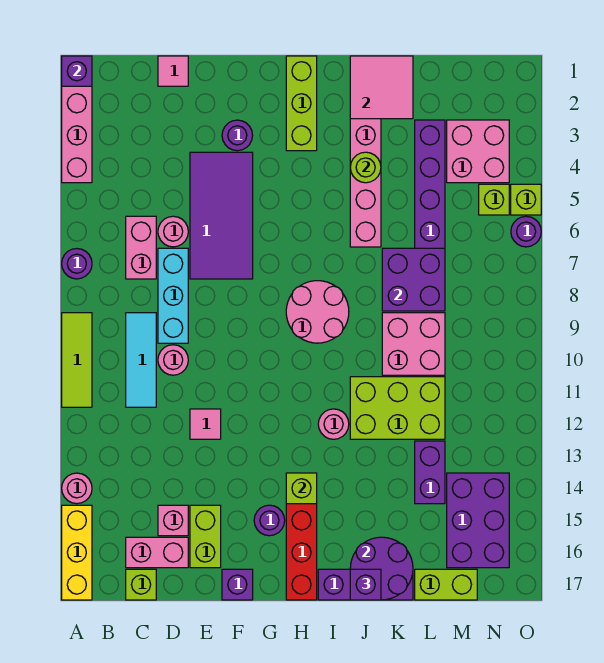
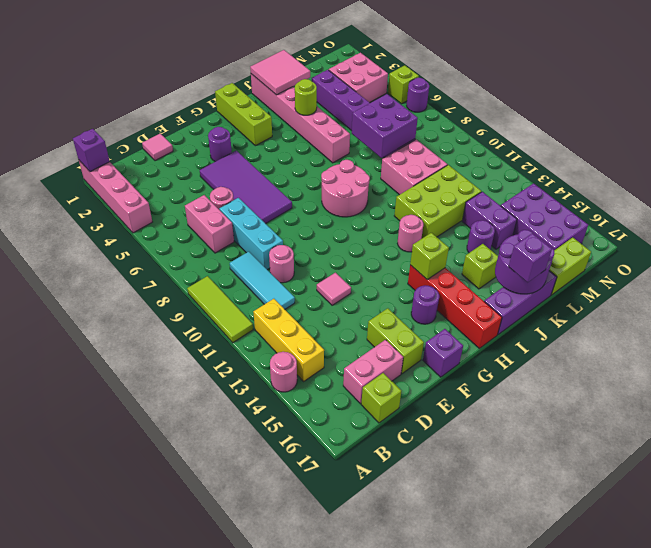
purple 1x1 round brick [62,249,92,279] -> purple 1x1 round brick moved to [467,220,495,253]
yellow 1x3 brick [62,505,92,600] -> yellow 1x3 brick moved to [253,299,324,381]
pink 1x1 brick [158,505,188,536] -> none
lime 1x1 brick [479,184,509,215] -> lime 1x1 brick moved to [462,244,498,289]

